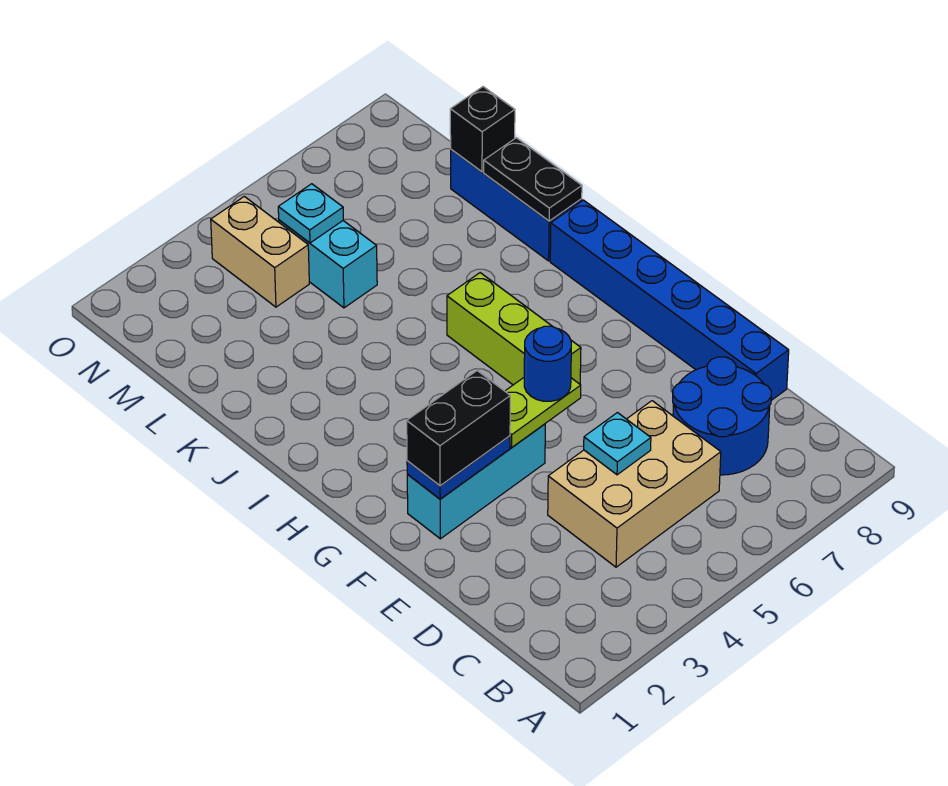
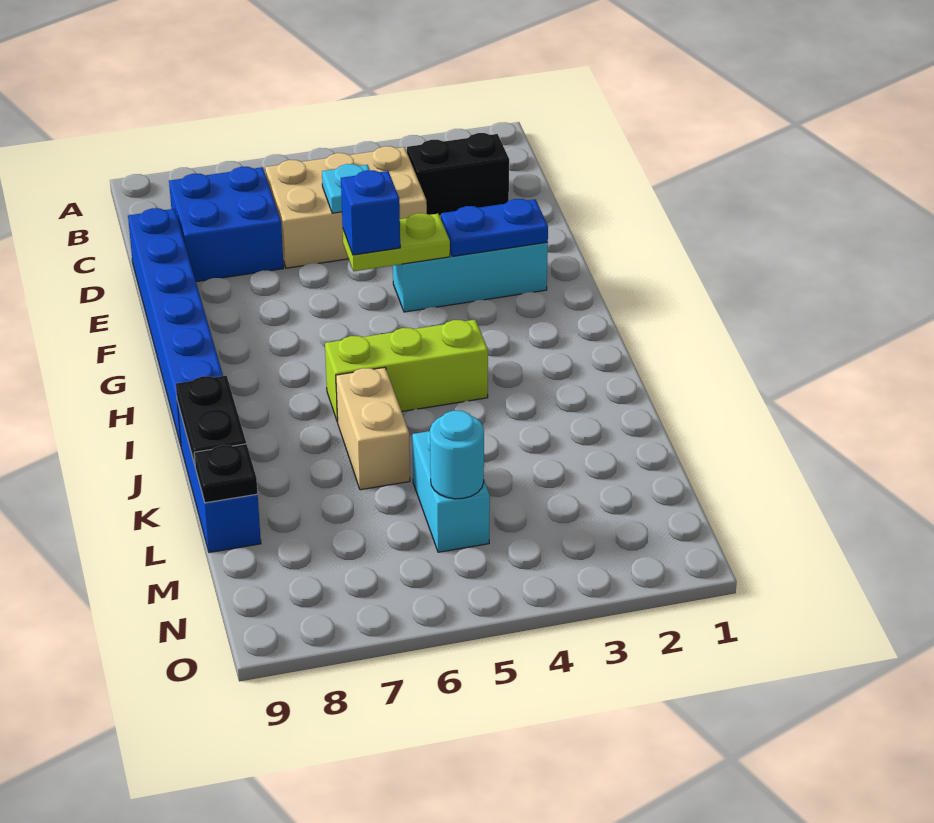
blue 2x2 round brick [673,357,771,475] -> blue 2x2 brick [169,167,284,282]
black 1x2 brick [407,371,510,486] -> black 1x2 brick moved to [407,133,509,215]
blue 1x1 round brick [524,326,571,401] -> blue 1x1 brick [341,170,400,255]
lime 1x3 brick [447,273,581,385] -> lime 1x3 brick turned to [325,320,488,422]
black 1x1 brick [450,87,515,172] -> black 1x1 plate [194,444,258,503]
tan 1x2 brick [211,196,309,307] -> tan 1x2 brick moved to [336,367,410,490]
cyan 1x1 plate [278,184,343,243] -> cyan 1x1 round brick [430,411,484,499]

